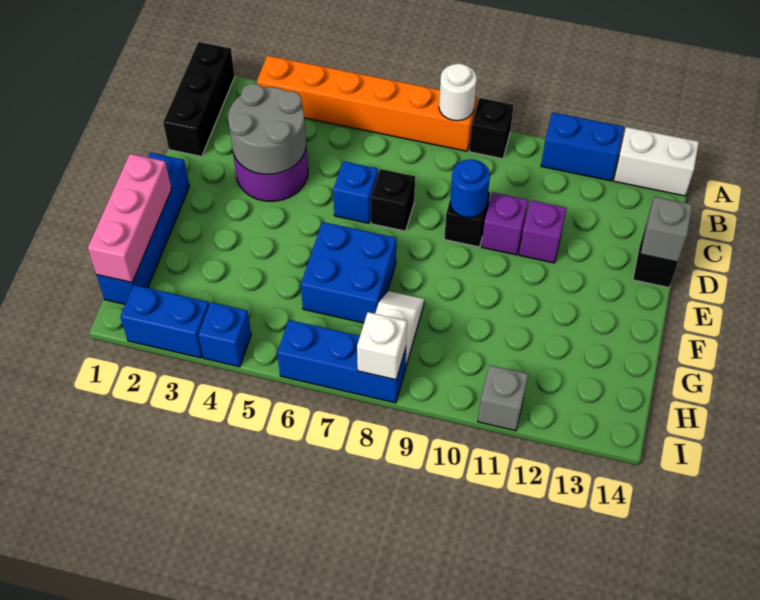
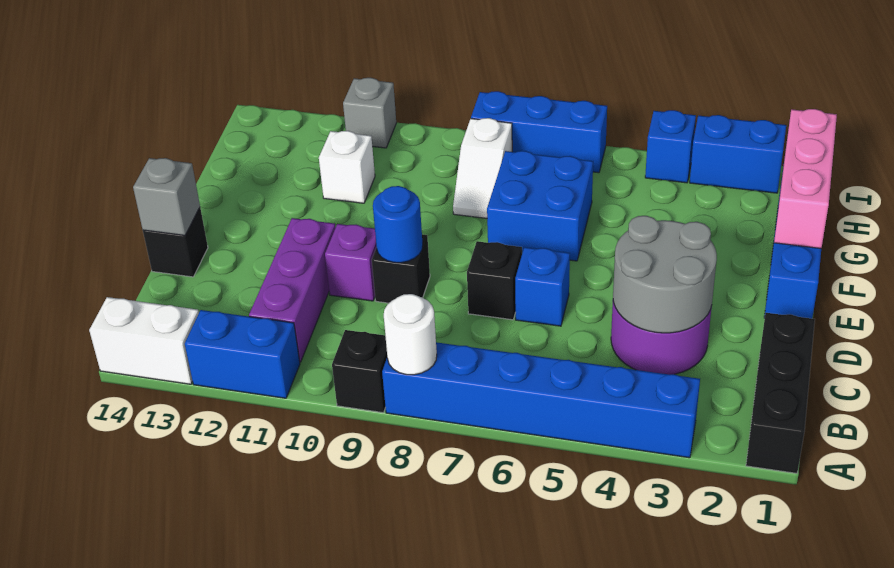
orange 1x6 brick [257,56,477,151] -> blue 1x6 brick [382,342,700,458]
purple 1x1 brick [519,200,567,263] -> purple 1x3 brick [249,218,336,362]
white 1x1 brick [357,312,407,380] -> white 1x1 brick moved to [319,131,375,203]

